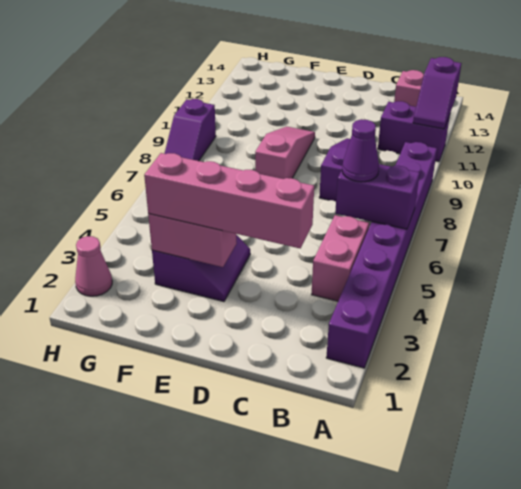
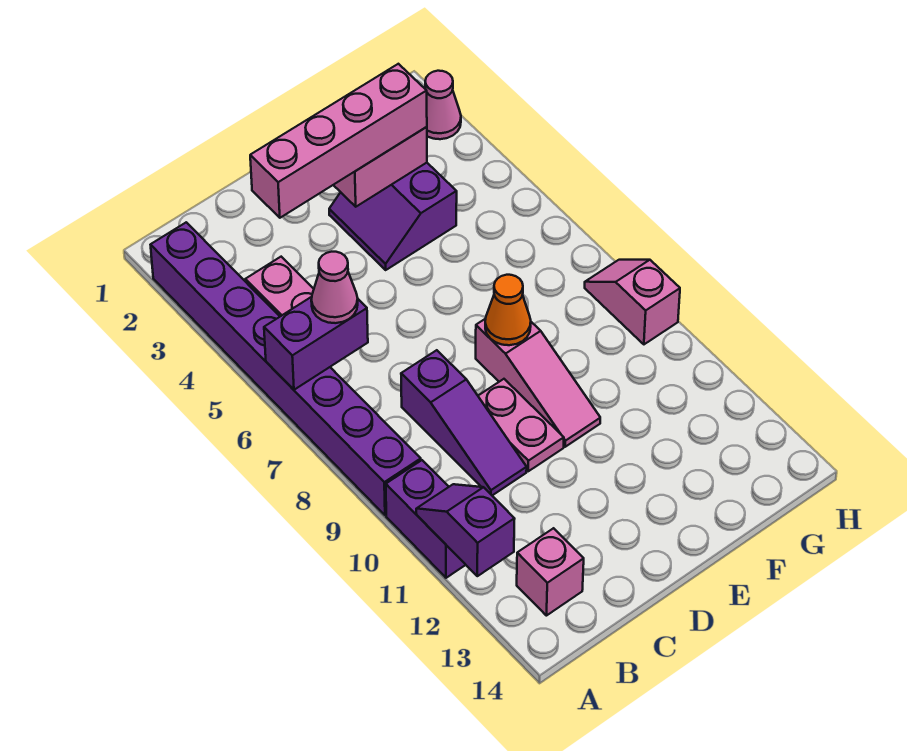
purple 1x2 brick [378,101,450,161] -> purple 1x2 brick turned to [386,460,465,578]
purple 1x1 cone [342,119,379,182] -> pink 1x1 cone [311,252,358,323]
none -> pink 1x2 plate [478,379,564,471]
none -> orange 1x1 cone [485,275,531,345]
purple 1x2 slope [164,99,216,161] -> pink 1x2 slope [585,260,680,344]

